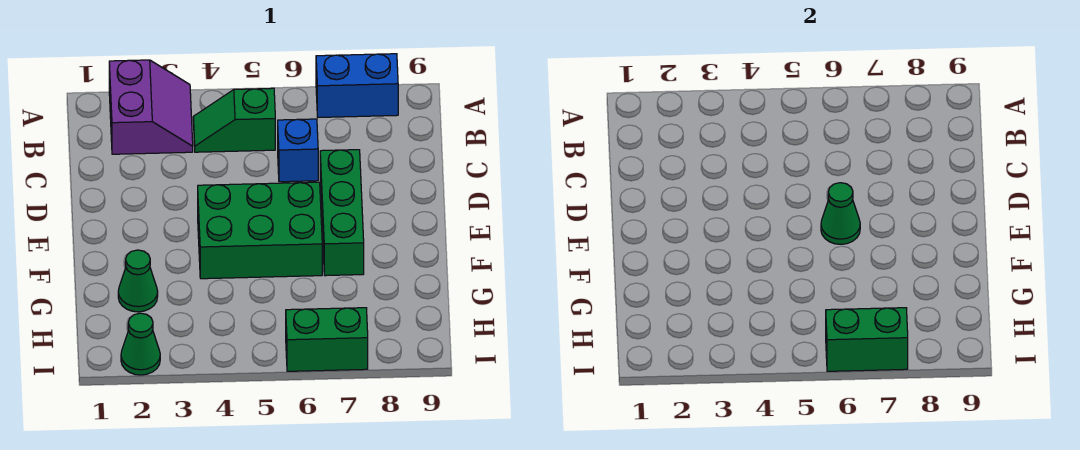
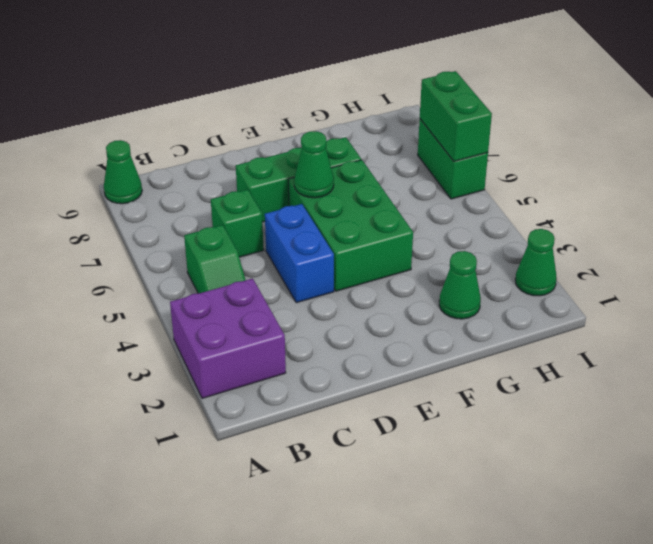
purple 2x2 slope [109,60,193,154] -> purple 2x2 brick [170,279,286,398]
blue 1x2 brick [316,54,398,117] -> blue 1x2 brick moved to [265,204,334,303]
none -> green 1x1 cone [104,140,142,204]
blue 1x1 brick [278,119,318,182] -> green 1x1 brick [211,190,264,257]

